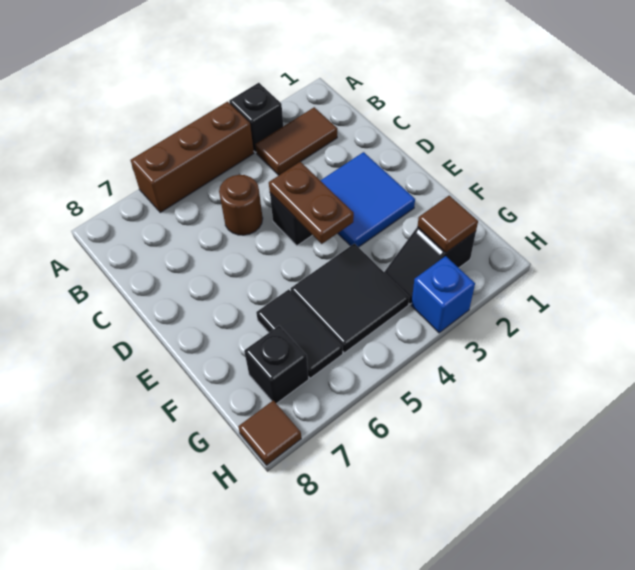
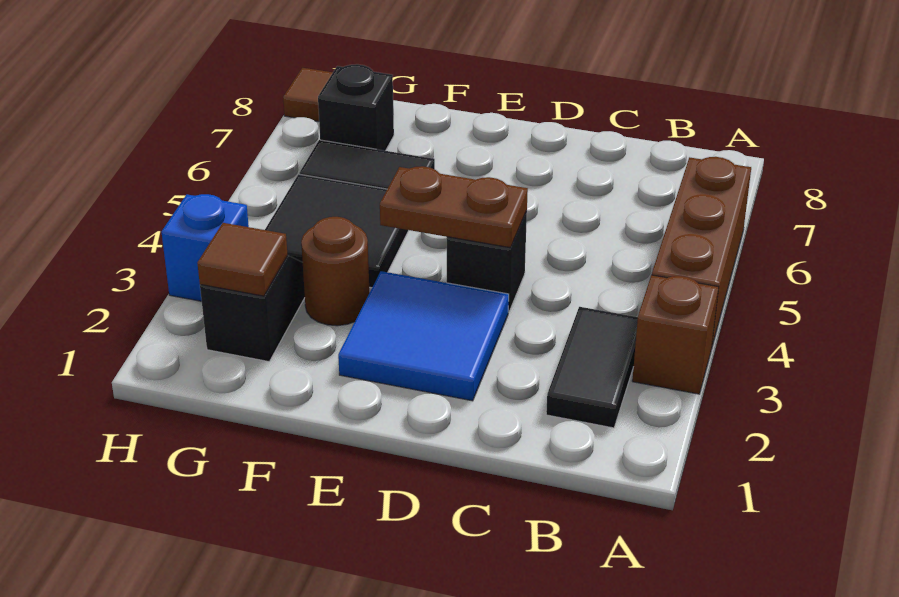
black 1x1 brick [229,83,283,152] -> brown 1x1 brick [632,275,719,394]
brown 1x2 tile [255,107,337,175] -> black 1x2 tile [546,307,638,428]
brown 1x1 round brick [219,175,263,235] -> brown 1x1 round brick moved to [301,217,370,326]

